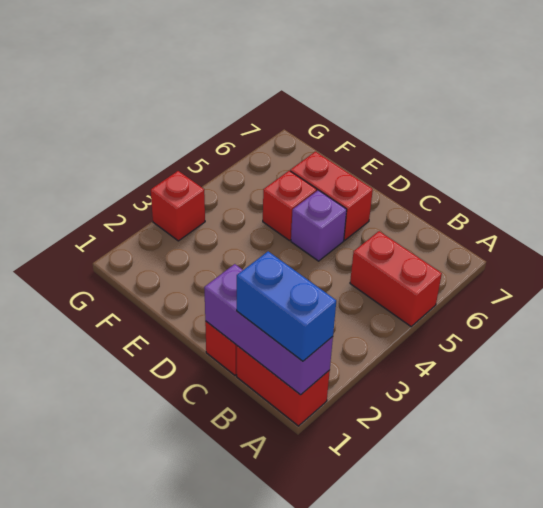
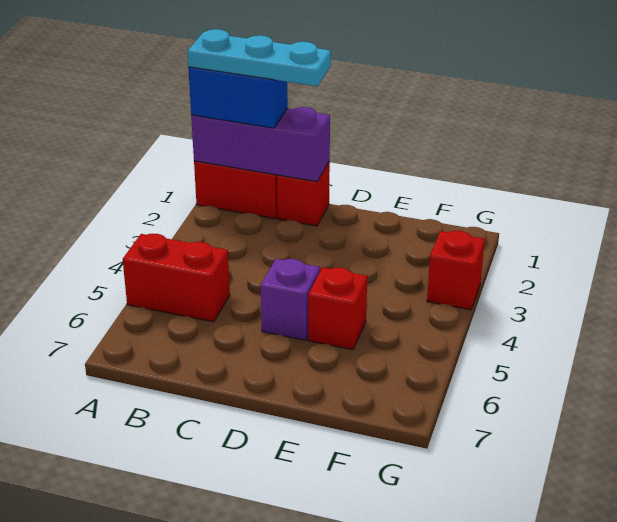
none -> cyan 1x3 plate [187,29,331,86]
red 1x2 brick [290,152,373,240] -> none

